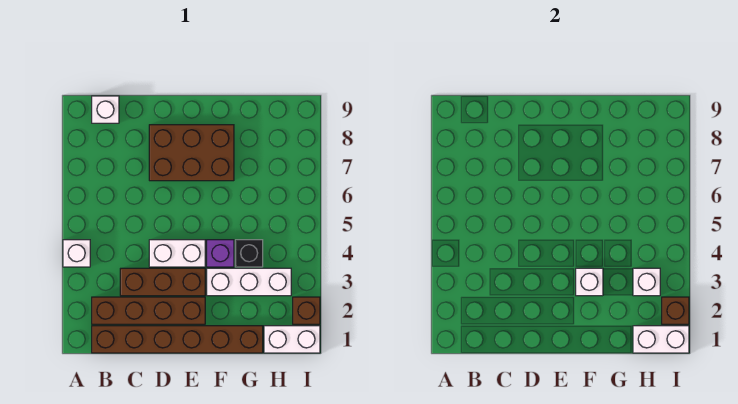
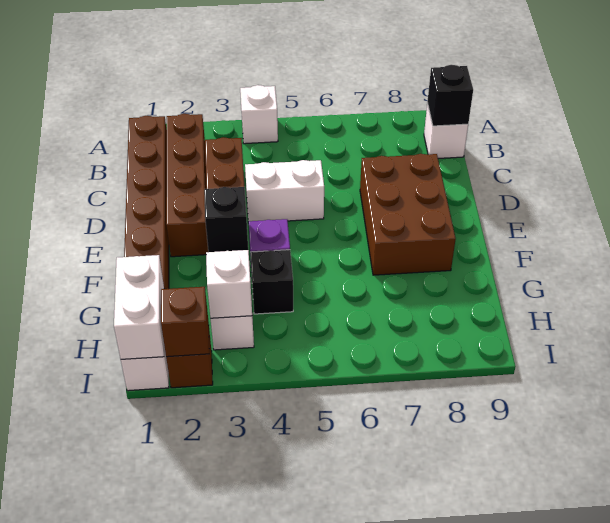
none -> black 1x1 brick [427,65,473,126]
white 1x2 brick [149,240,205,267] -> white 1x2 brick turned to [245,160,324,223]
white 1x1 brick [576,268,603,296] -> black 1x1 brick [204,187,248,252]

